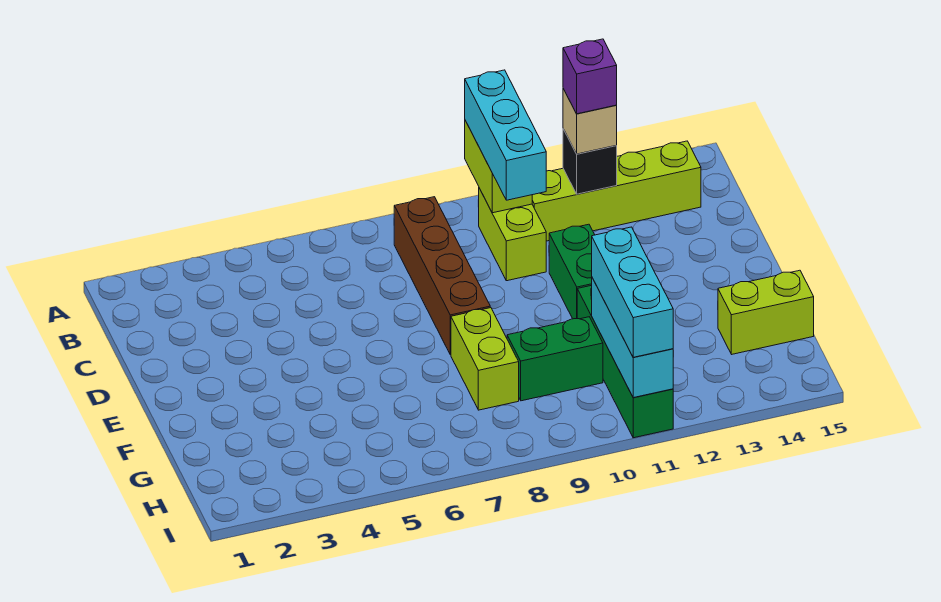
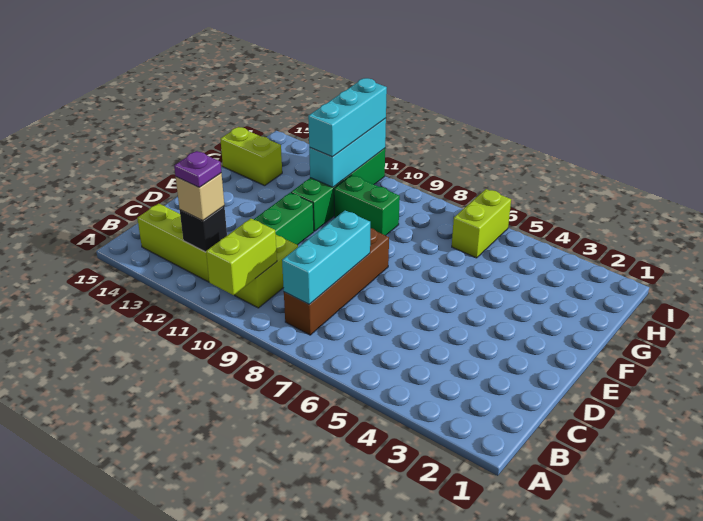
cyan 1x3 brick [465,70,546,200] -> cyan 1x3 brick moved to [282,211,370,304]
purple 1x1 brick [563,39,617,114] -> purple 1x1 plate [174,151,221,187]
lime 1x2 brick [451,308,519,410] -> lime 1x2 brick moved to [452,189,511,258]

